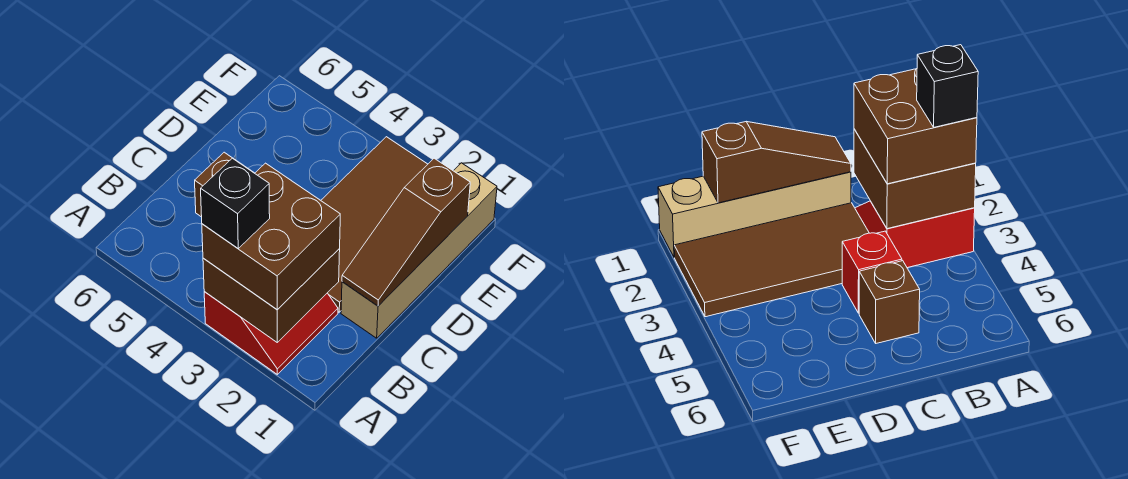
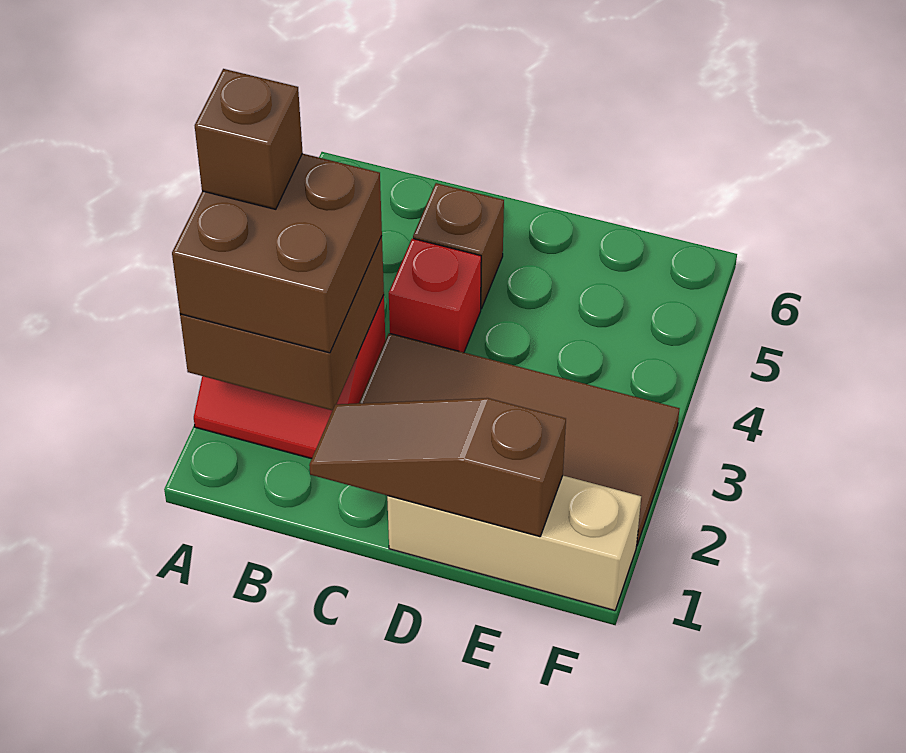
black 1x1 brick [201,158,270,248] -> brown 1x1 brick [195,69,303,209]
tan 1x4 brick [341,163,497,338] -> tan 1x3 brick [387,476,641,611]

